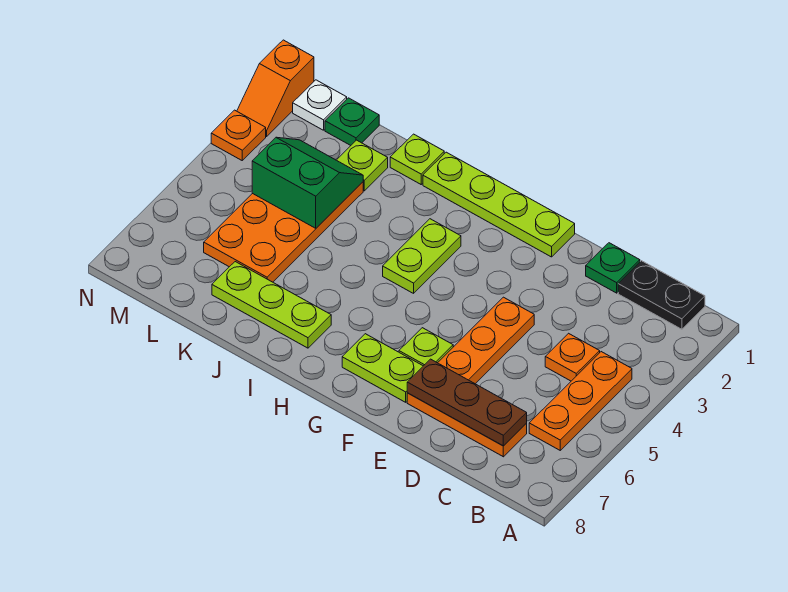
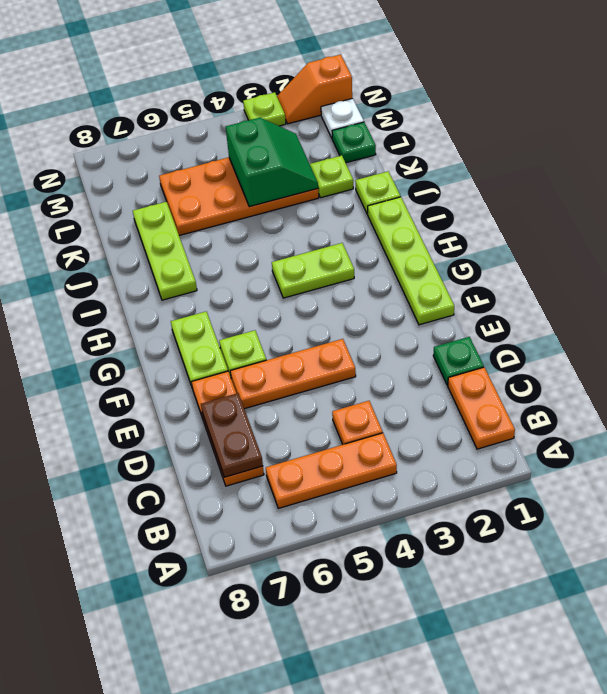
black 1x2 plate [618,261,705,329] -> orange 1x2 plate [448,367,515,449]
brown 1x3 plate [407,359,527,446] -> brown 1x2 plate [201,393,263,477]
orange 1x1 plate [211,110,266,160] -> lime 1x1 plate [243,92,286,126]

